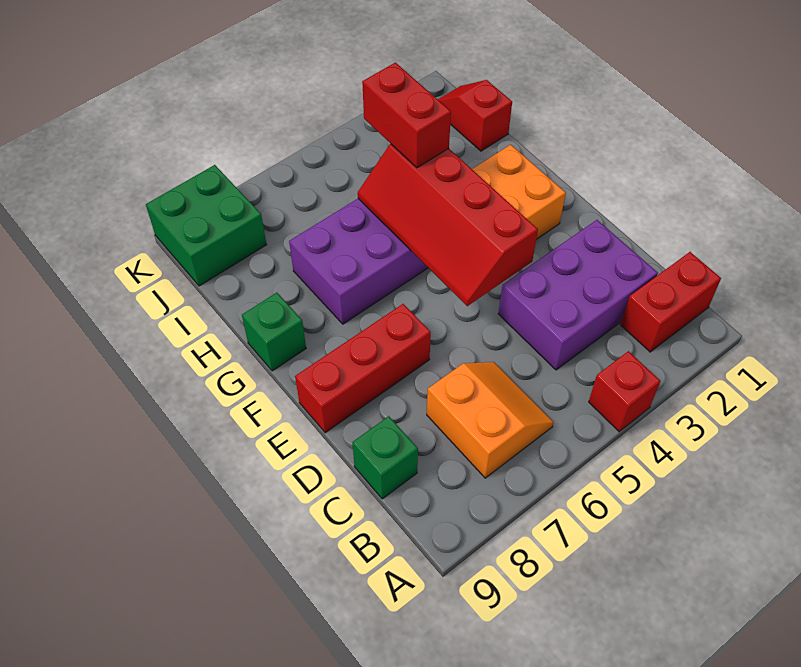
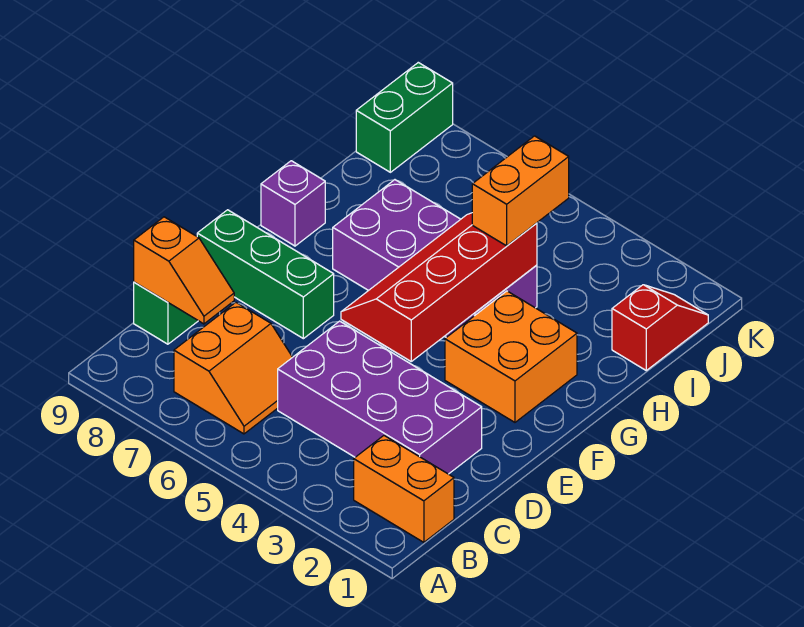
red 1x1 brick [589,351,660,432] -> none
red 1x2 brick [621,252,721,352] -> orange 1x2 brick [354,436,454,542]
purple 2x3 brick [498,220,658,370] -> purple 2x4 brick [278,321,482,474]
none -> orange 1x2 slope [134,217,234,324]
red 1x3 brick [295,304,431,433] -> green 1x3 brick [197,210,334,339]
green 1x1 brick [242,293,306,371] -> purple 1x1 brick [261,161,325,246]
red 1x2 brick [362,63,451,168] -> orange 1x2 brick [472,136,569,246]
green 2x2 brick [146,165,267,286] -> green 1x2 brick [356,63,453,172]

